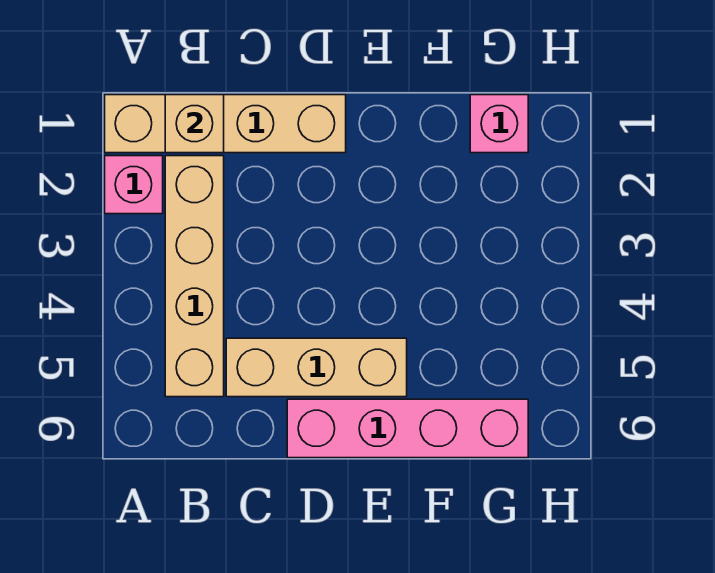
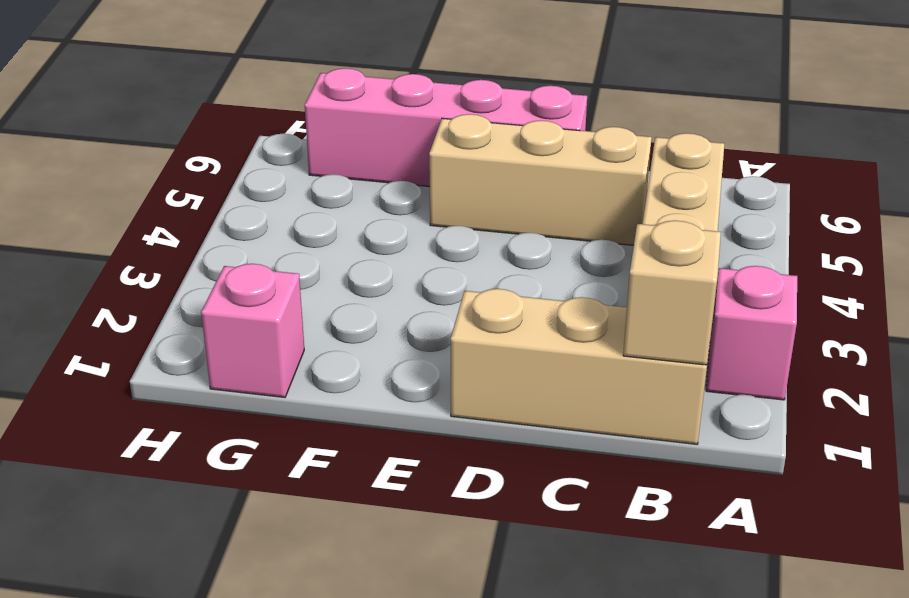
tan 1x4 brick [105,95,346,153] -> tan 1x3 brick [451,289,707,444]

